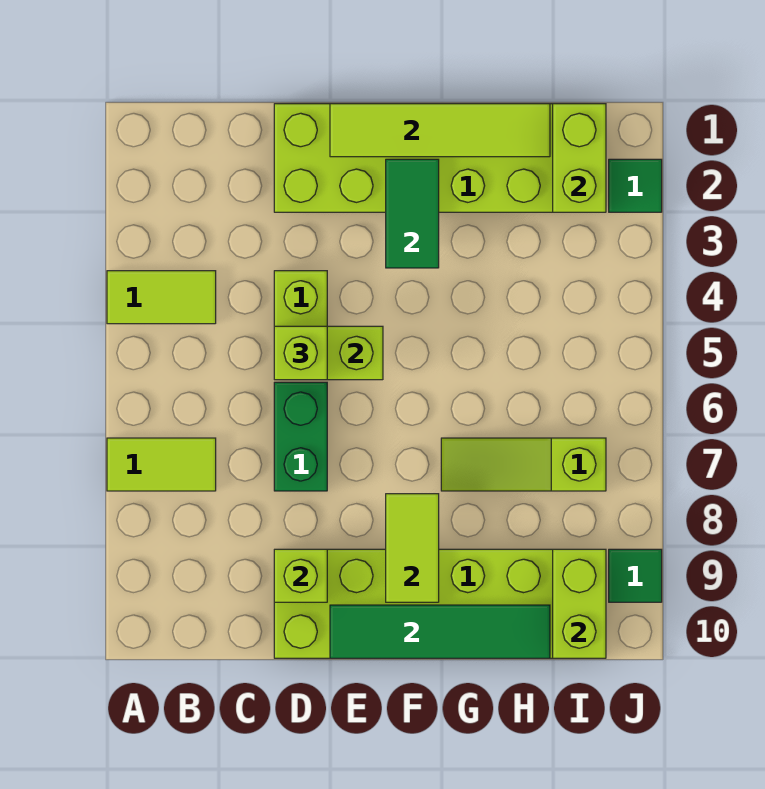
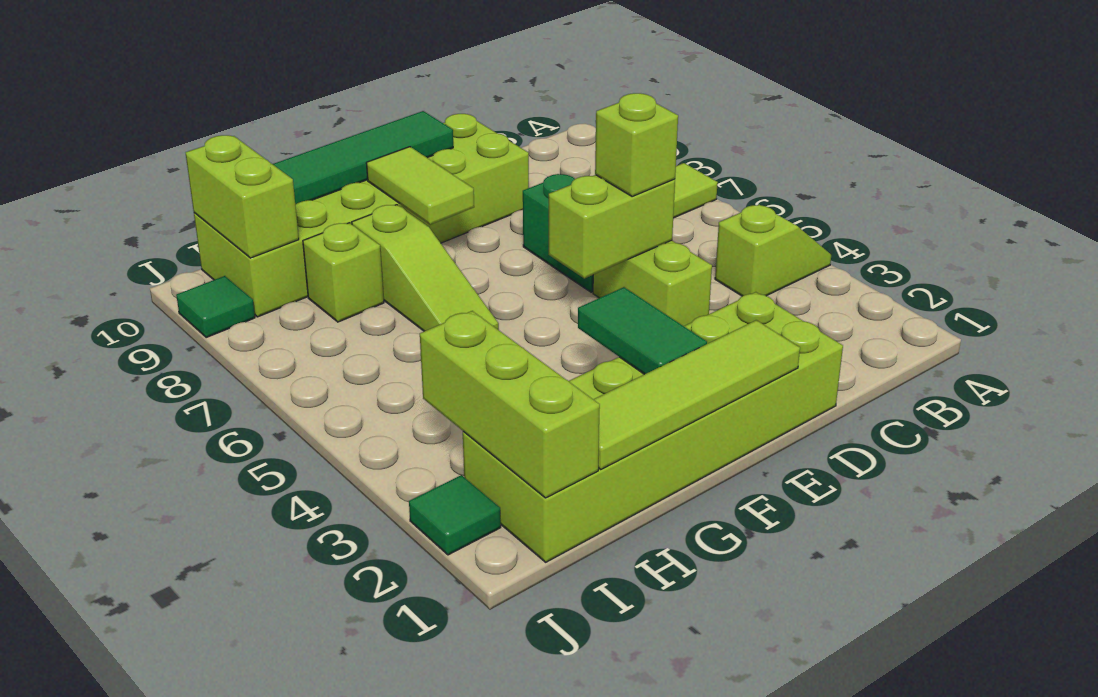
lime 1x2 tile [107,271,216,324] -> lime 1x2 slope [715,205,831,296]
lime 1x1 brick [274,549,327,602] -> lime 1x1 brick moved to [303,223,384,322]
lime 1x3 slope [441,438,606,491] -> lime 1x3 slope turned to [352,205,499,331]
lime 1x2 brick [553,104,606,212] -> lime 1x3 brick [420,311,600,498]

